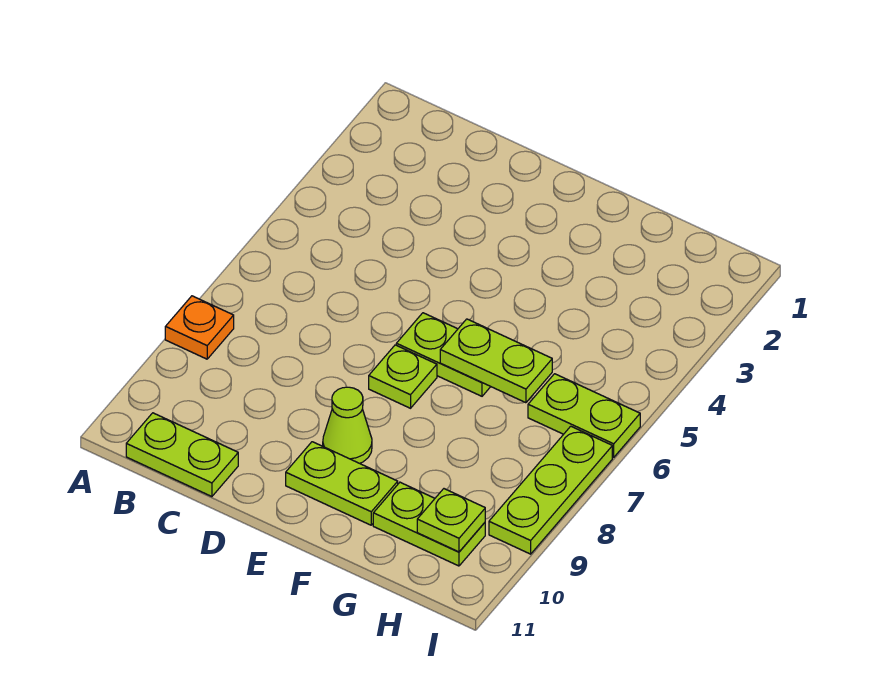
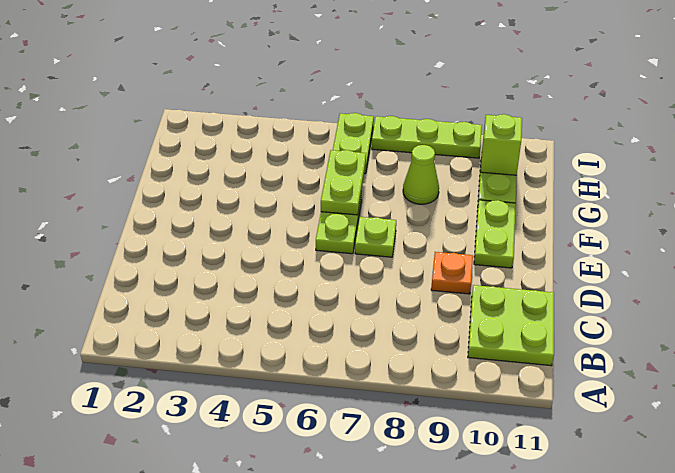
orange 1x1 plate [165,296,234,359] -> orange 1x1 plate moved to [431,252,473,294]
lime 1x2 plate [126,413,238,497] -> lime 2x2 plate [468,285,554,366]
lime 1x1 cone [323,387,372,463] -> lime 1x1 cone moved to [403,145,439,204]
lime 1x1 plate [417,489,485,552] -> lime 1x1 brick [481,114,522,175]

